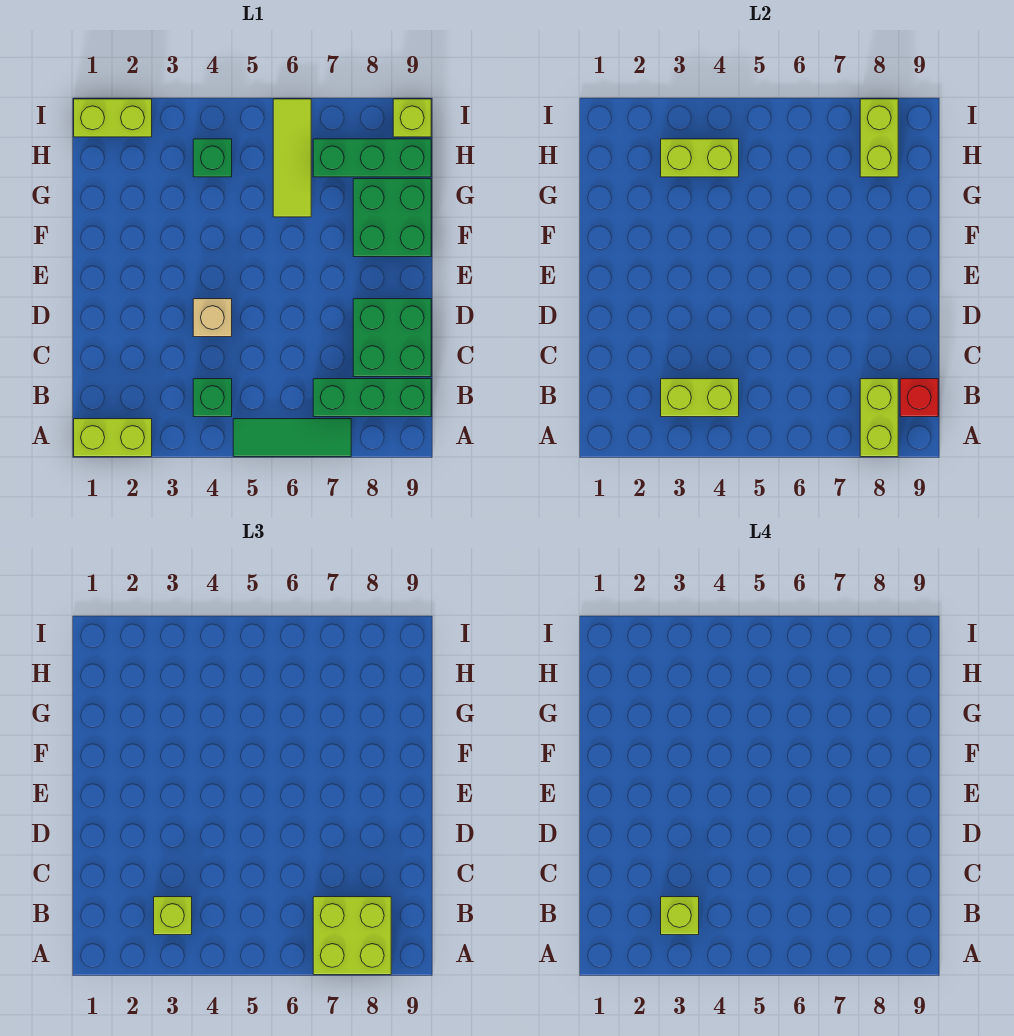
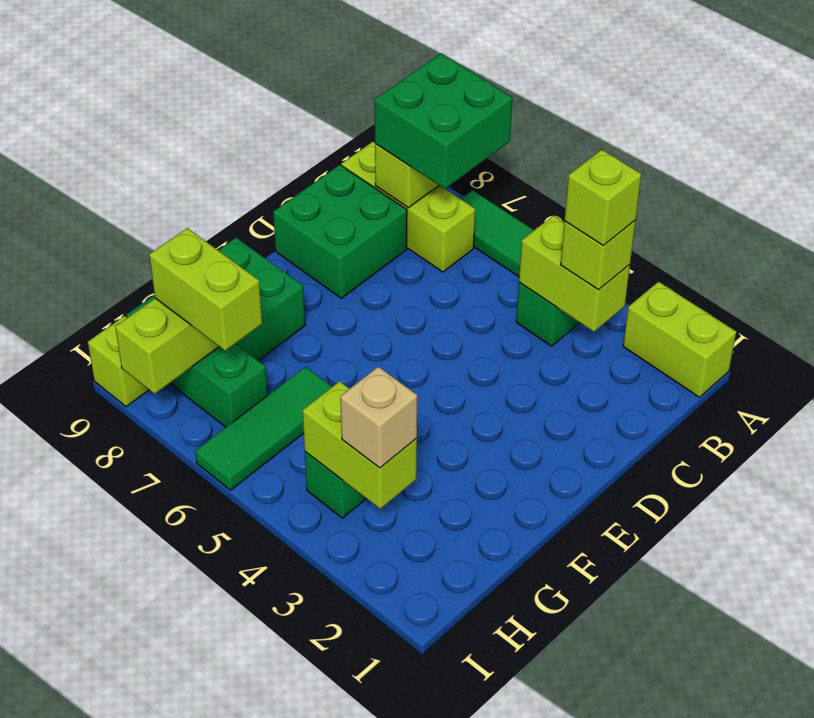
lime 2x2 brick [313,897,391,975] -> green 2x2 brick [375,54,512,189]
green 1x3 brick [313,379,431,417] -> lime 1x3 brick [341,142,475,272]
red 1x1 brick [900,379,938,417] -> none
tan 1x1 brick [193,299,232,337] -> tan 1x1 brick moved to [340,367,417,468]
lime 1x3 tile [273,99,311,217] -> green 1x3 tile [195,367,332,490]
lime 1x2 brick [74,99,152,137] -> lime 1x2 brick moved to [149,228,262,351]

